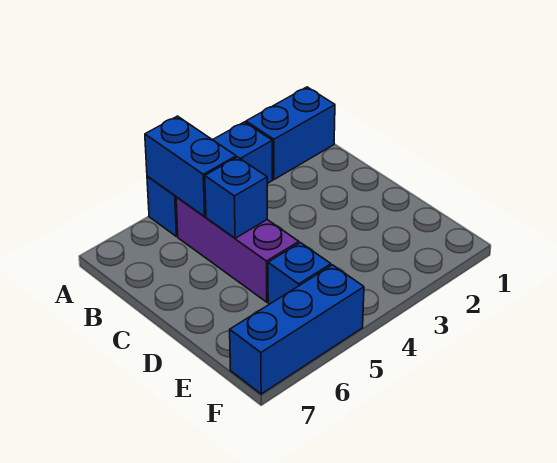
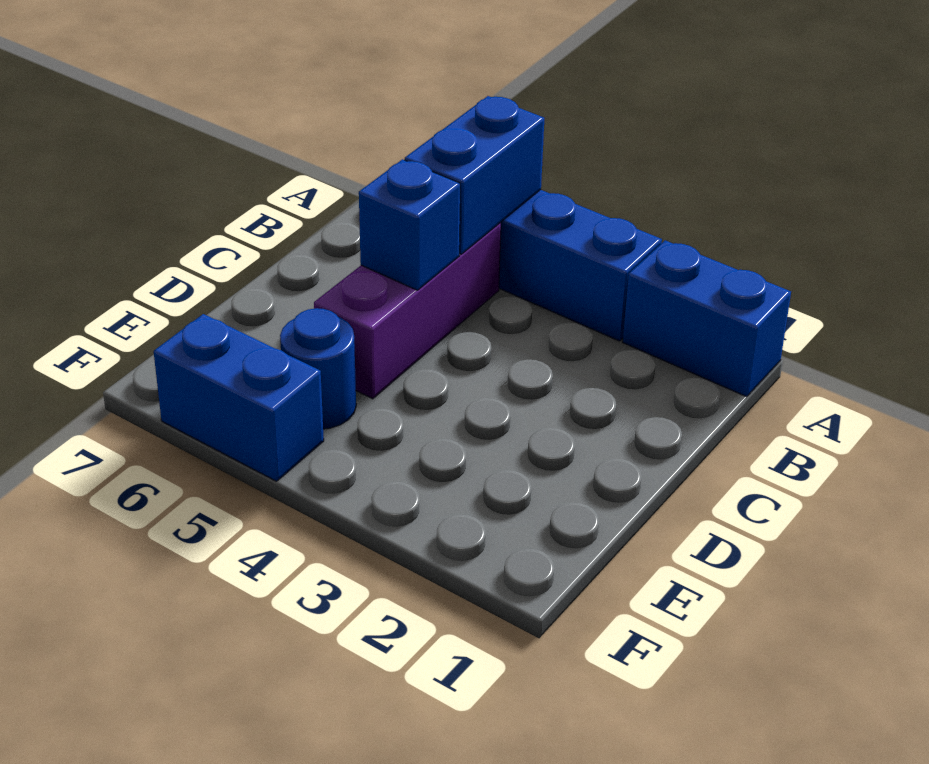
blue 1x1 brick [268,243,331,304] -> blue 1x1 round brick [280,308,356,429]
blue 1x3 brick [230,265,364,394] -> blue 1x2 brick [154,314,324,481]

